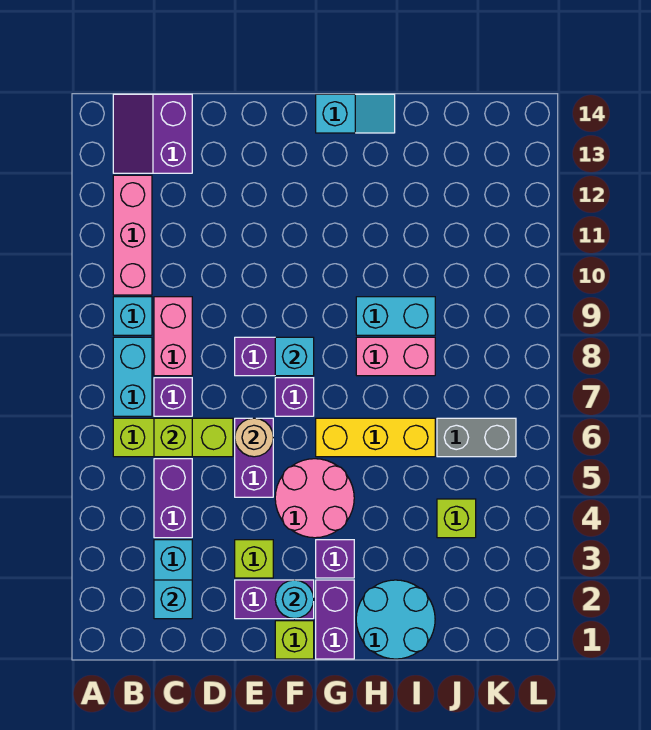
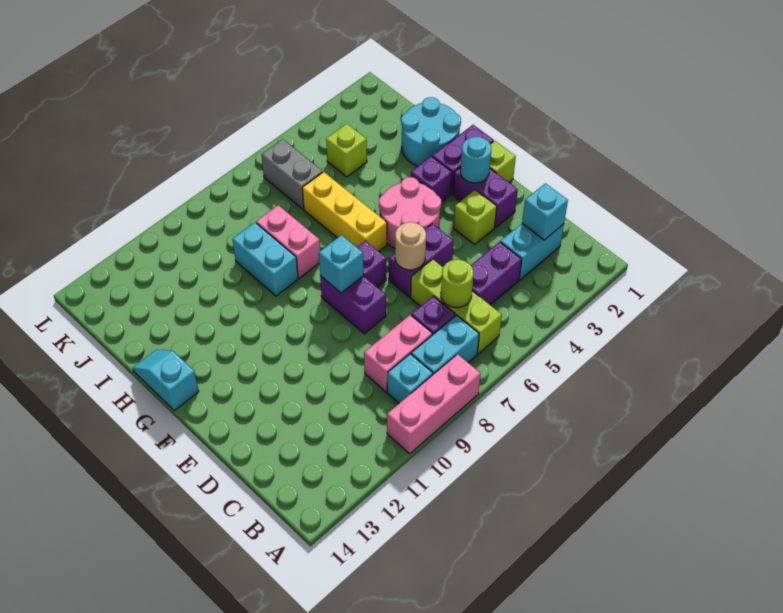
pink 1x3 brick [113,175,152,295] -> pink 1x3 brick moved to [387,354,481,454]
purple 2x2 slope [113,94,192,173] -> none
lime 1x1 brick [154,418,192,457] -> lime 1x1 round brick [441,260,473,308]

